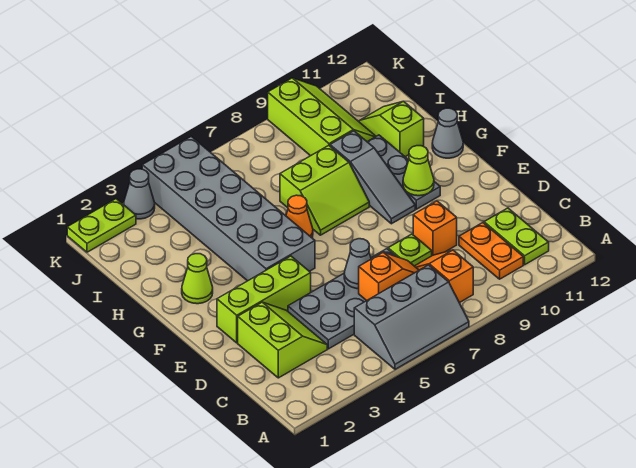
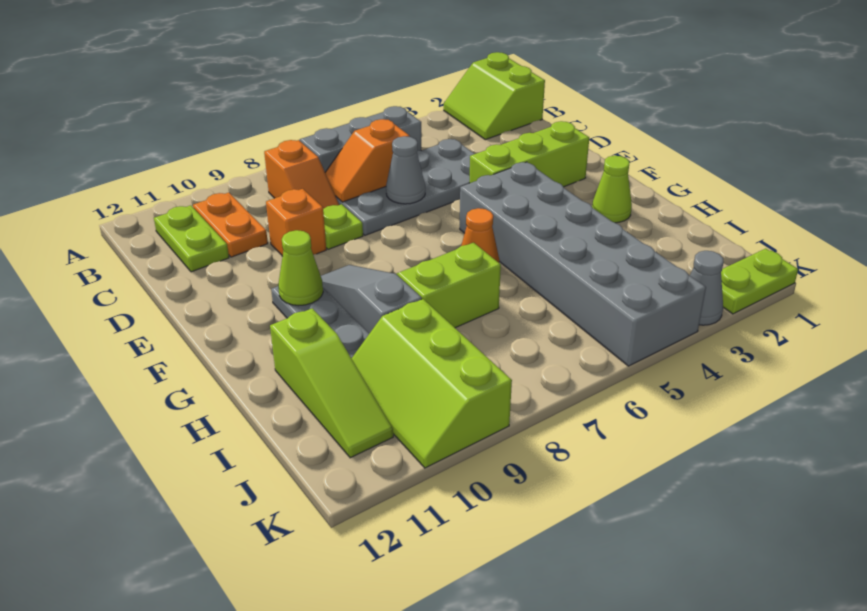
lime 2x2 slope [238,302,327,378] -> lime 2x2 slope moved to [444,52,545,140]
grey 1x1 cone [432,108,463,158] -> none
lime 1x2 slope [359,101,424,157] -> lime 1x3 slope [270,308,393,458]

